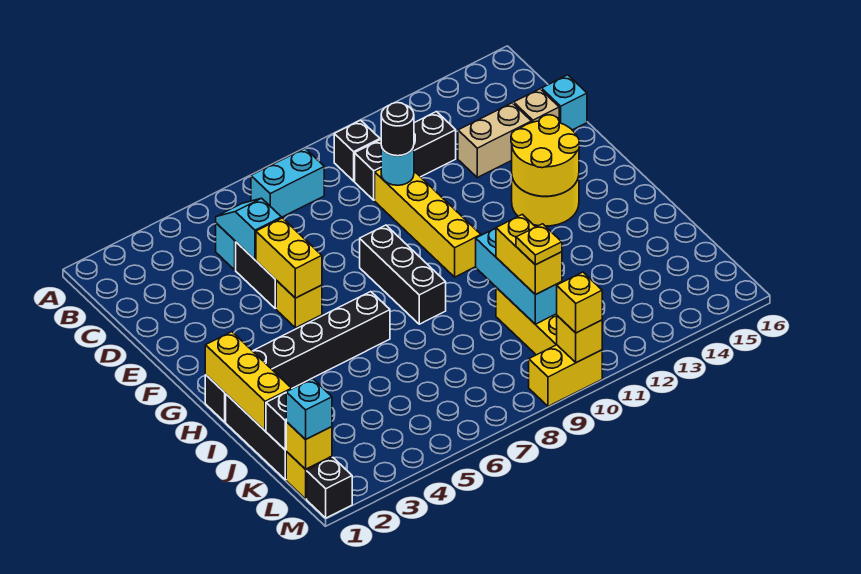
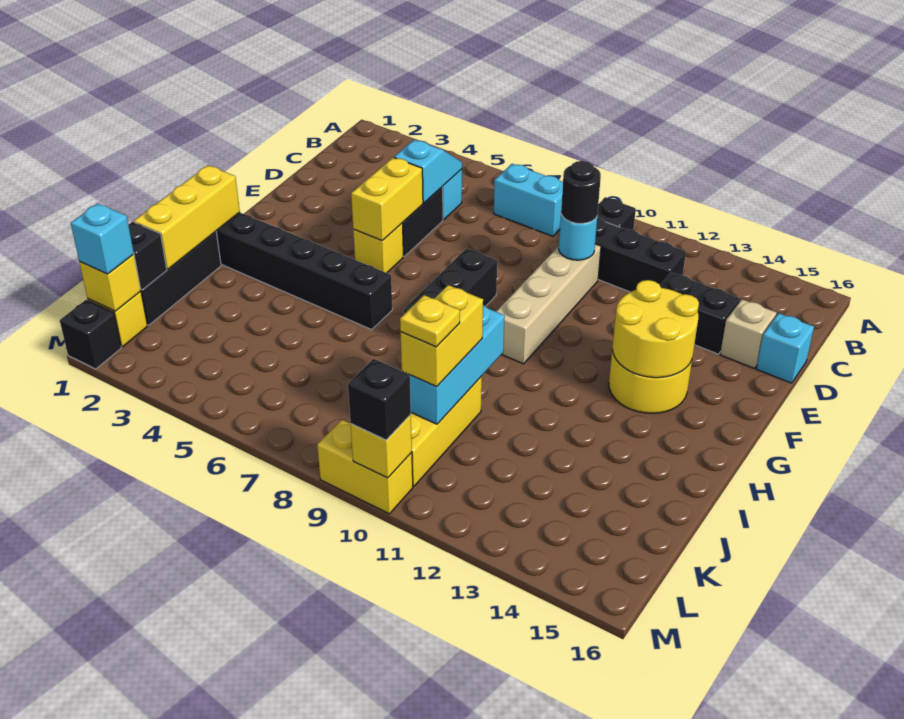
yellow 1x4 brick [375,169,481,277] -> tan 1x4 brick [496,244,601,364]
tan 1x2 brick [458,103,532,178] -> black 1x2 brick [660,273,740,354]
yellow 1x1 brick [557,272,602,333] -> black 1x1 brick [348,359,411,440]

